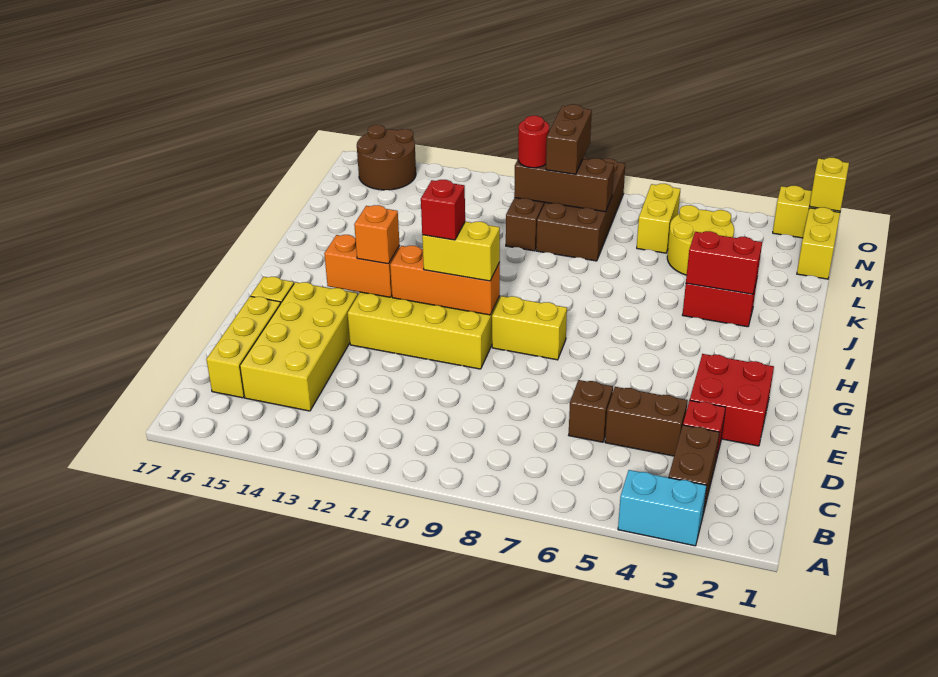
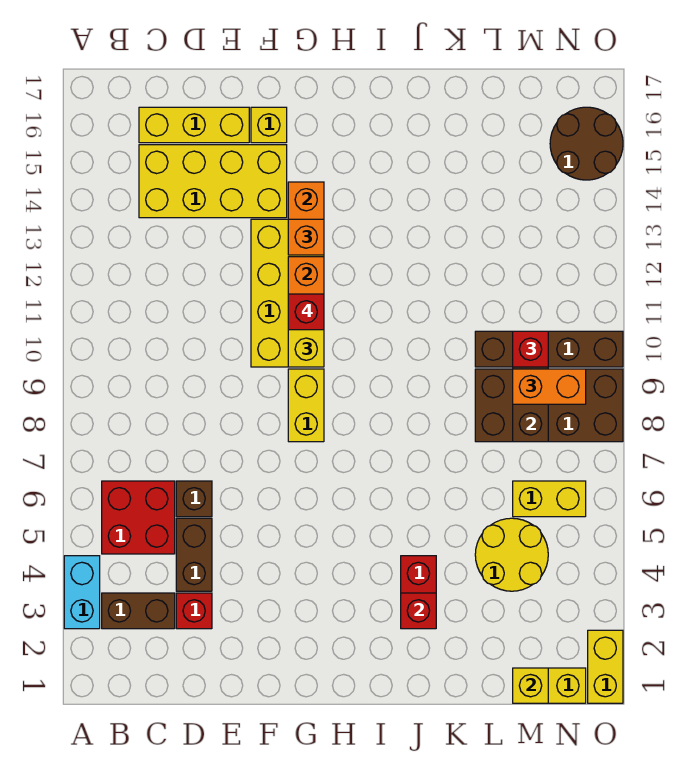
red 2x2 brick [690,354,774,446] -> red 2x2 brick moved to [102,481,175,554]
red 1x2 brick [686,231,762,294] -> red 1x1 brick [401,593,436,629]
brown 1x2 brick [546,104,592,174] -> orange 1x2 brick [513,369,586,404]
red 1x1 round brick [518,116,549,168] -> red 1x1 brick [513,331,548,367]
yellow 1x1 brick [810,158,849,211] -> yellow 1x1 brick moved to [513,668,548,703]

